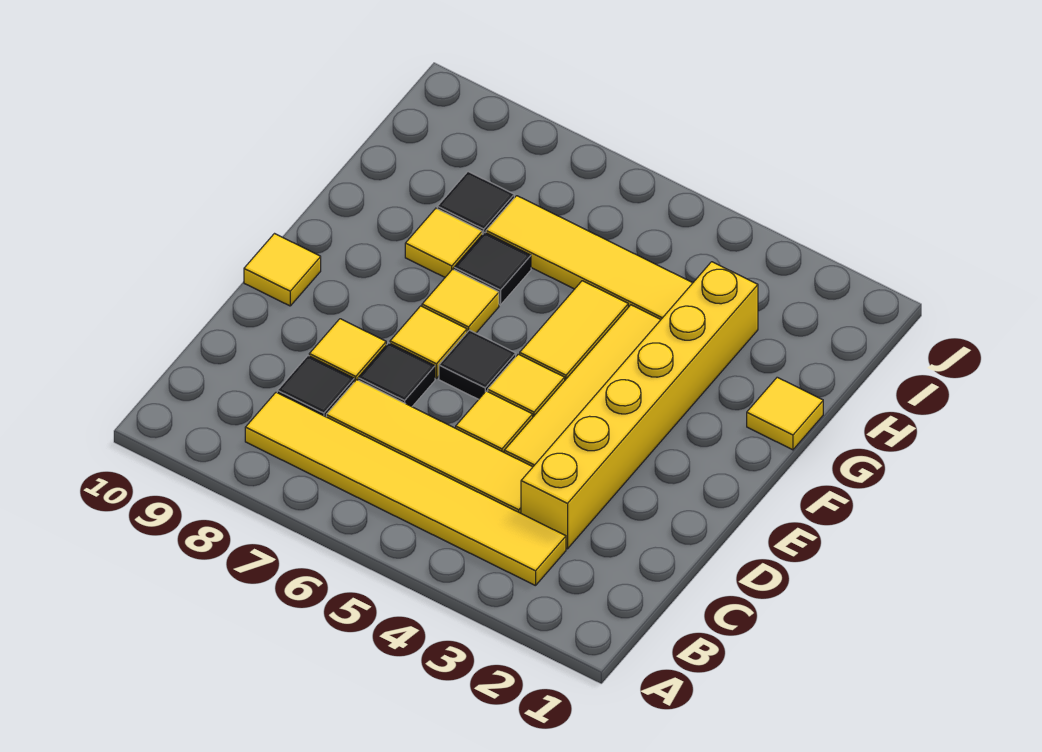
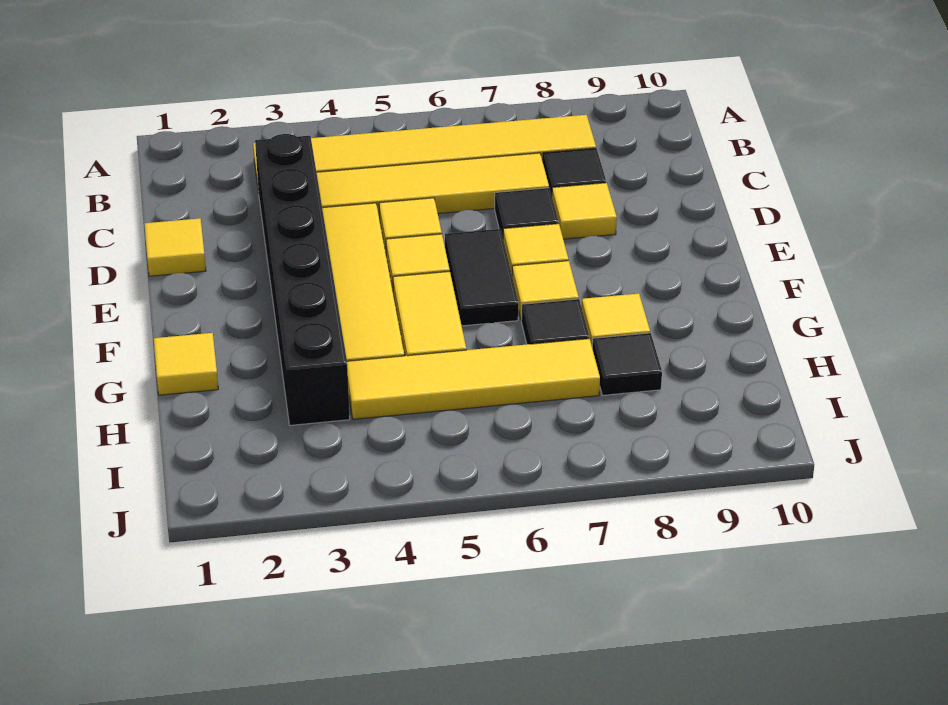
yellow 1x6 brick [521,262,758,549] -> black 1x6 brick [255,134,350,425]
black 1x1 tile [439,330,516,399] -> black 1x2 tile [445,229,518,326]
yellow 1x1 tile [244,234,321,306] -> yellow 1x1 tile moved to [145,218,206,276]

